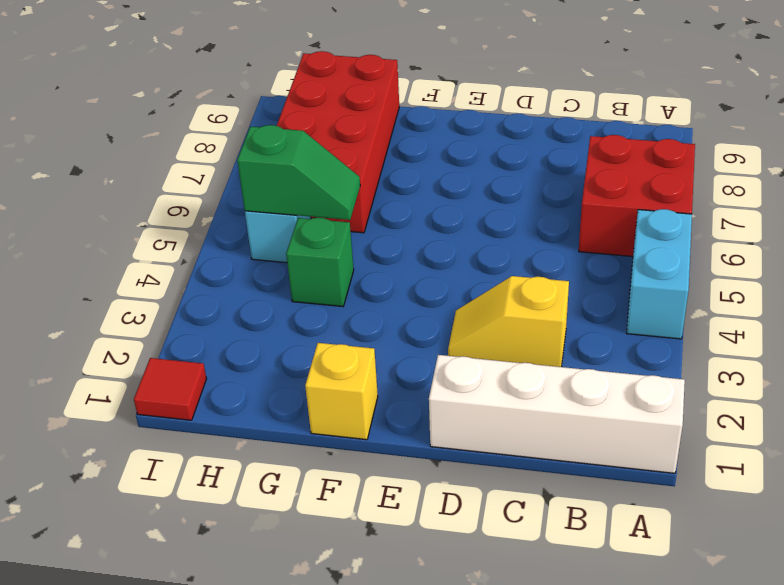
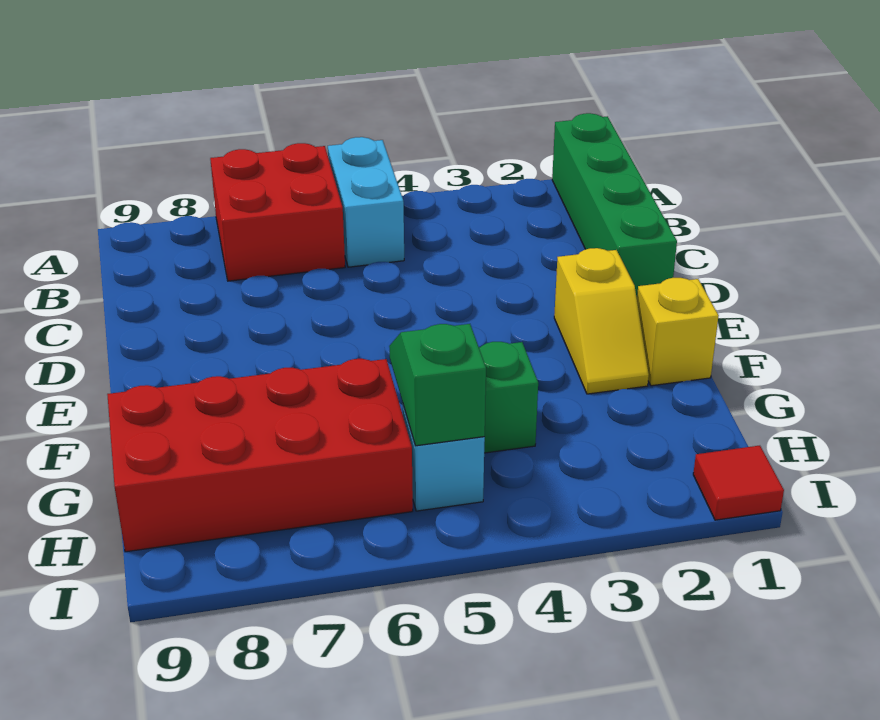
white 1x4 brick [429,355,685,473] -> green 1x4 brick [552,113,677,297]
cyan 1x2 brick [627,209,692,339] -> cyan 1x2 brick turned to [328,137,404,267]
yellow 1x2 slope [448,276,569,367] -> yellow 1x2 slope moved to [554,248,649,394]

